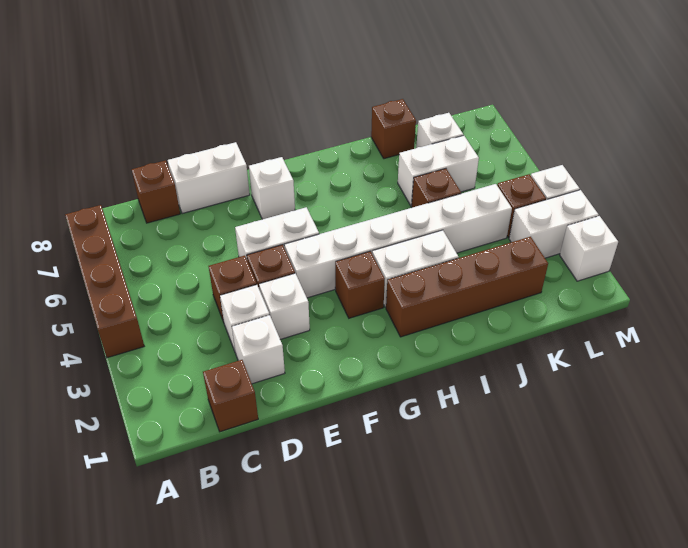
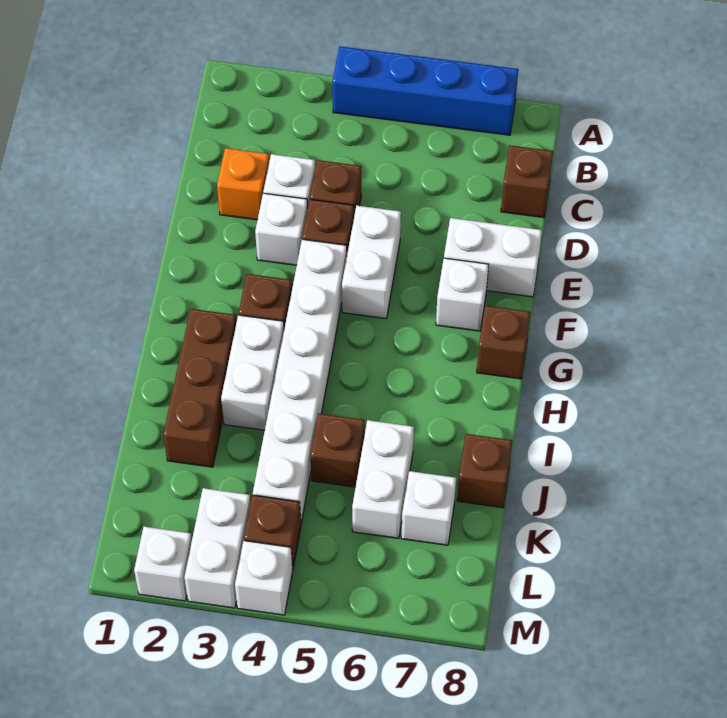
brown 1x4 brick [65,205,144,358] -> blue 1x4 brick [332,46,518,135]
brown 1x1 brick [203,360,258,432] -> brown 1x1 brick moved to [477,306,531,379]
white 1x1 brick [232,315,285,384] -> orange 1x1 brick [217,148,269,220]
white 1x2 brick [168,142,250,214] -> white 1x2 brick turned to [444,218,542,297]
brown 1x4 brick [386,237,548,337] -> brown 1x3 brick [163,309,237,467]

